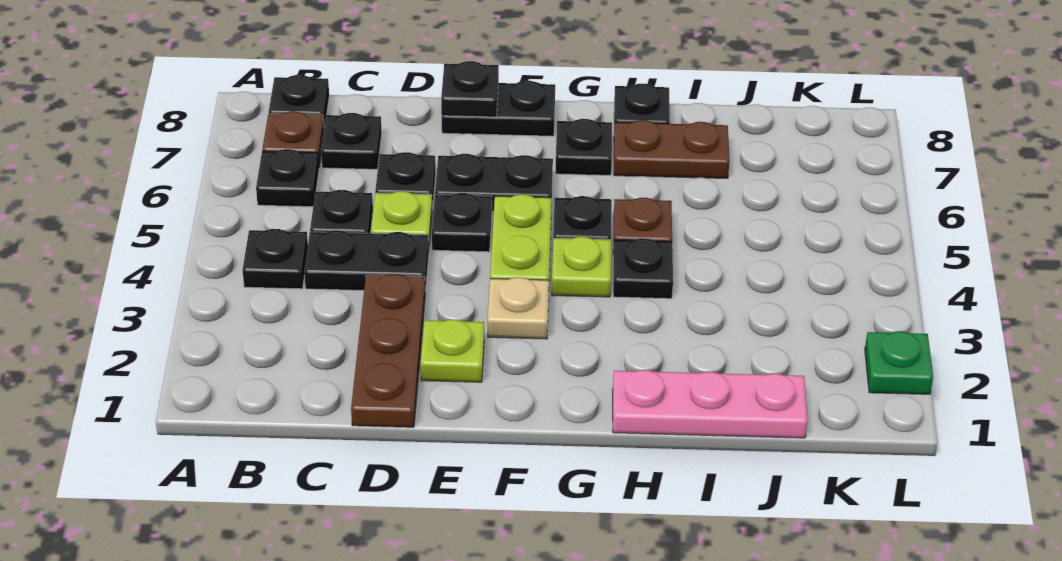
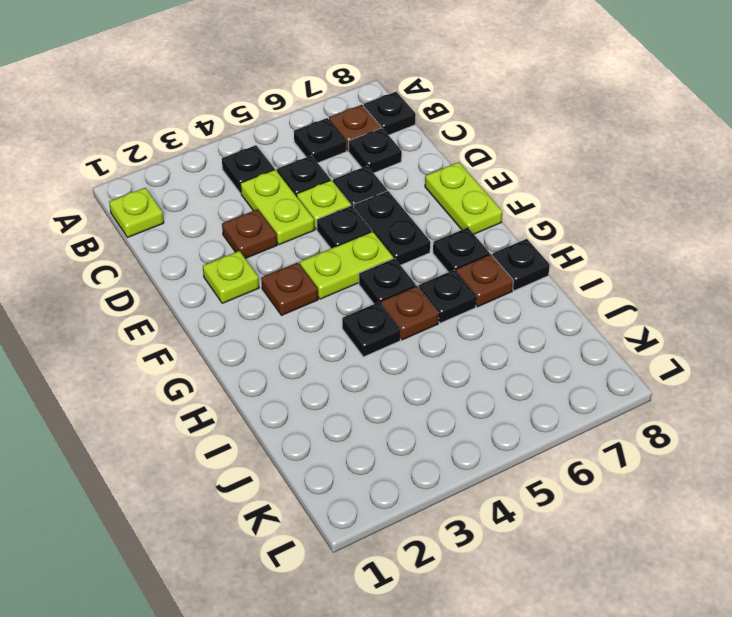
black 1x2 plate [304,230,429,292] -> lime 1x2 plate [240,170,314,245]
brown 1x3 plate [351,274,425,427] -> brown 1x1 plate [222,209,277,258]
black 1x2 plate [442,81,555,136] -> lime 1x2 plate [425,162,502,234]
black 1x1 plate [441,61,499,117] -> black 1x1 plate moved to [419,270,476,323]
tan 1x1 plate [488,277,549,339] -> brown 1x1 plate [261,262,318,315]
lime 1x1 plate [552,237,611,297] -> lime 1x1 plate moved to [109,188,164,238]
pink 1x3 plate [613,370,808,438] -> none
brown 1x2 plate [614,120,729,178] -> brown 1x1 plate [456,254,513,307]
green 1x1 plate [865,331,933,394] -> none

